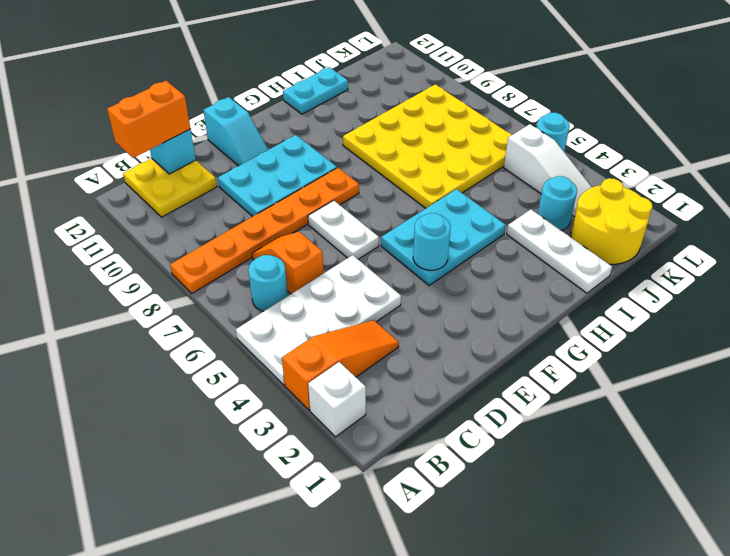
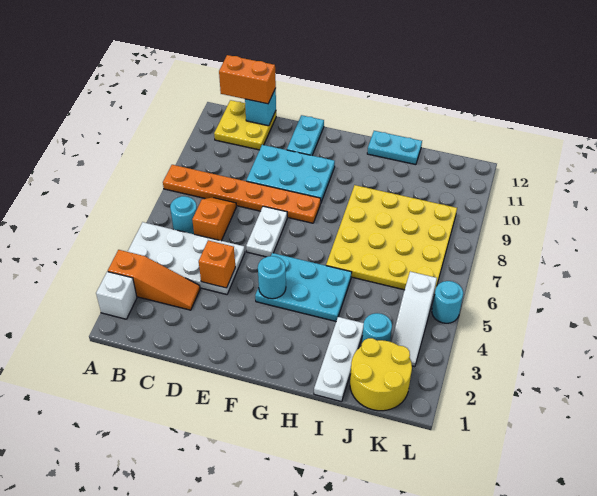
none -> orange 1x1 brick [199,240,235,288]
cyan 1x2 slope [203,97,268,166] -> cyan 1x2 plate [287,115,324,155]

